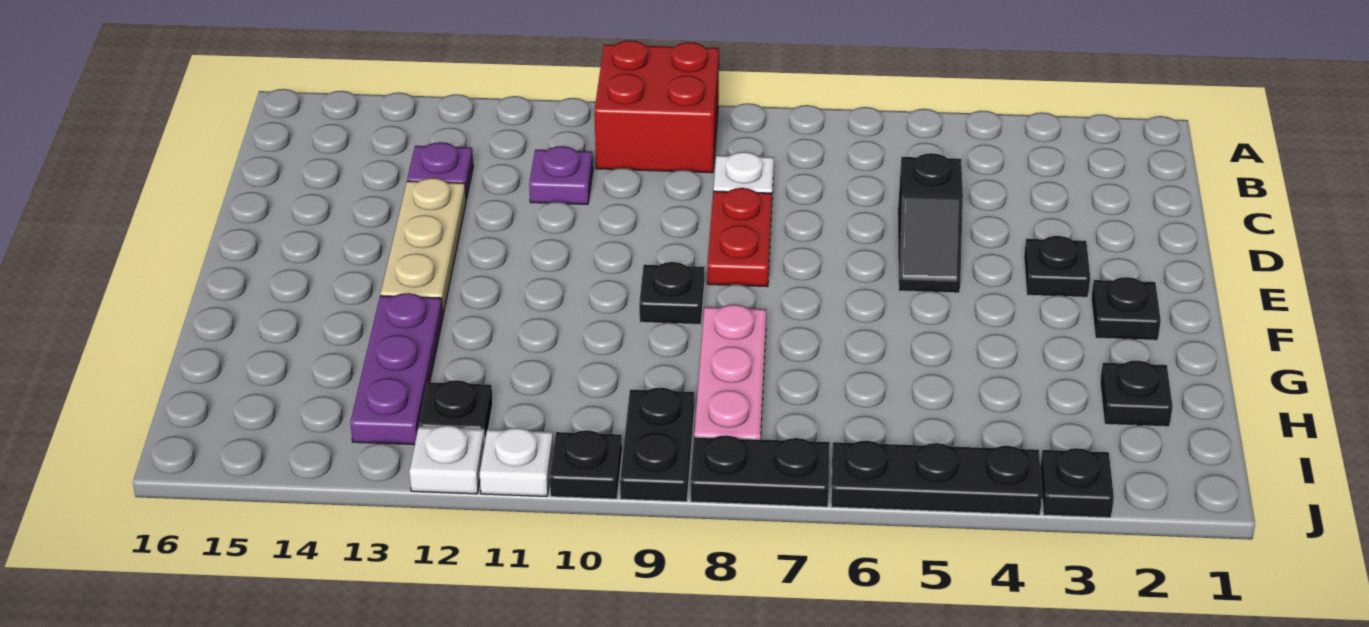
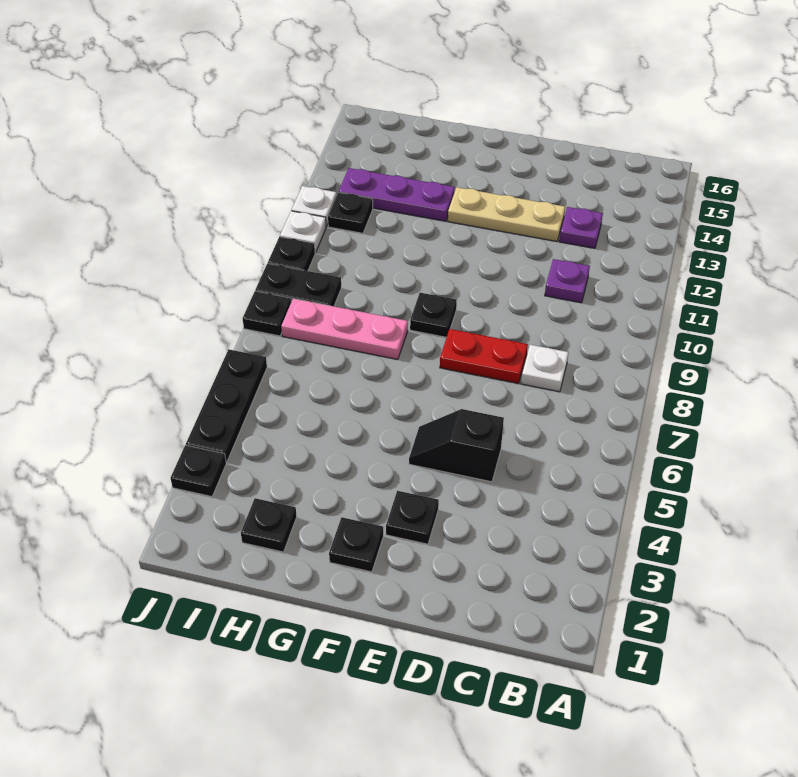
red 2x2 brick [595,40,719,173] -> none
black 1x2 plate [691,435,830,507] -> black 1x1 plate [243,291,291,336]

